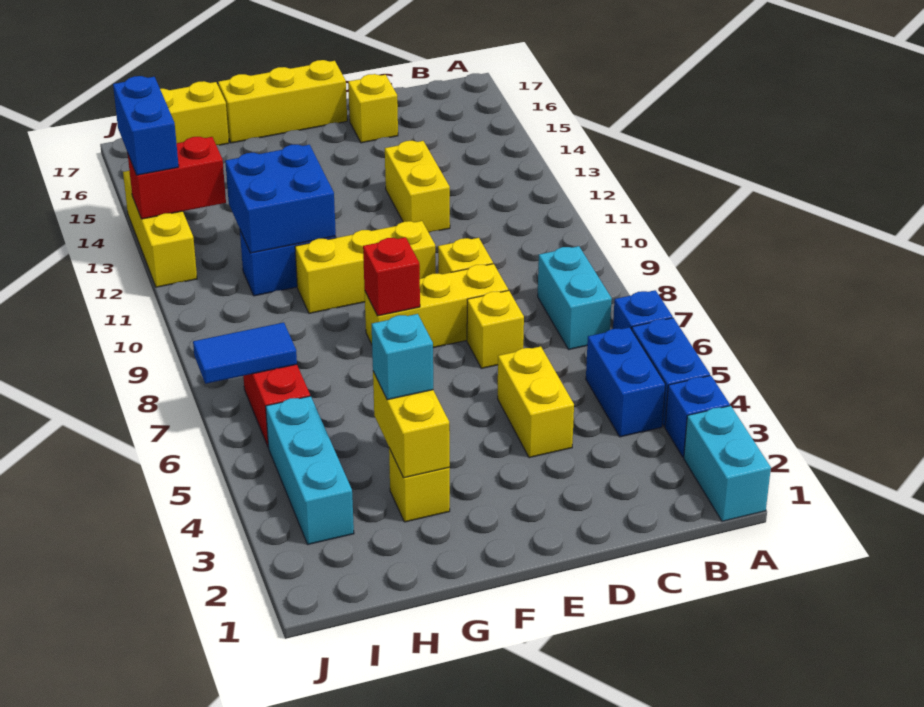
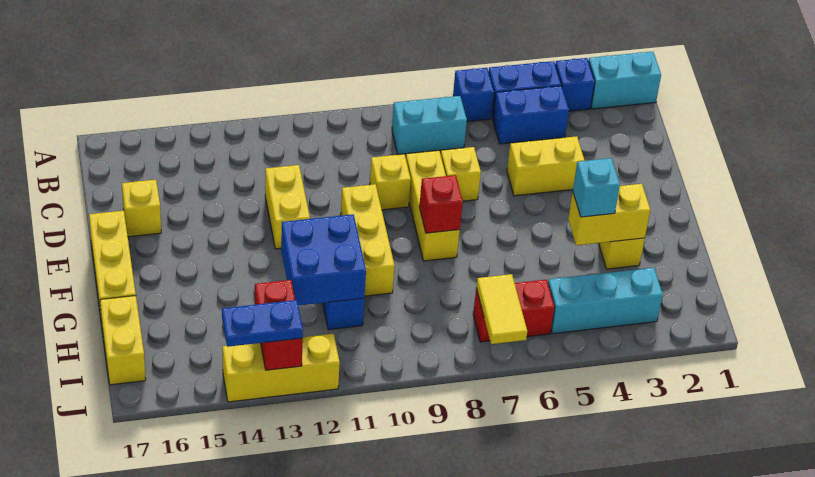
yellow 1x2 brick [385,141,450,232] -> yellow 1x2 brick turned to [265,165,310,249]
blue 1x2 tile [193,323,297,384] -> yellow 1x2 tile [476,274,527,344]
blue 1x2 brick [113,76,179,175] -> blue 1x2 plate [222,300,303,347]

